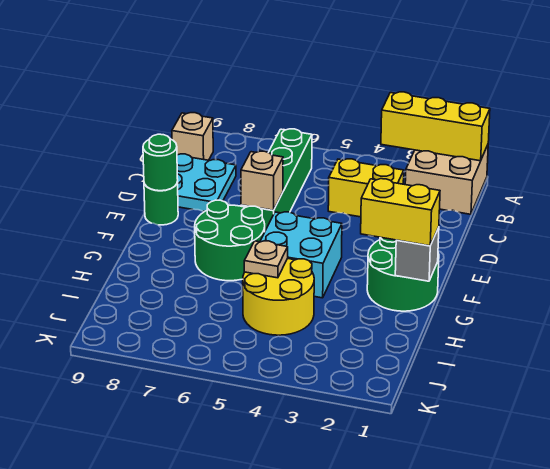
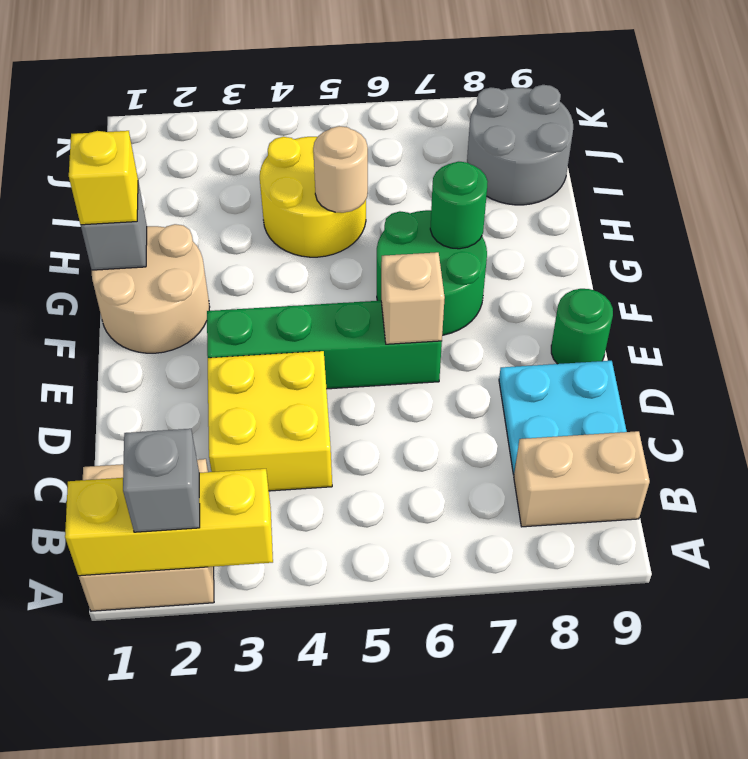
none -> grey 1x1 brick [123,429,200,532]
green 1x4 brick [241,129,312,231] -> green 1x4 brick turned to [207,301,442,389]
tan 1x1 brick [172,113,213,160] -> tan 1x2 brick [514,431,650,527]
yellow 1x2 brick [328,159,404,217] -> yellow 2x2 brick [208,351,332,491]
green 1x1 round brick [143,134,178,191] -> green 1x1 round brick moved to [430,162,488,249]
green 2x2 round brick [367,237,439,311] -> tan 2x2 round brick [92,224,210,353]
cyan 2x2 brick [260,212,342,298] -> none
yellow 1x2 brick [361,179,440,246] -> yellow 1x1 brick [69,131,138,225]
tan 1x1 plate [244,241,288,278] -> tan 1x1 round brick [313,126,368,213]
none -> grey 2x2 round brick [467,85,573,205]

